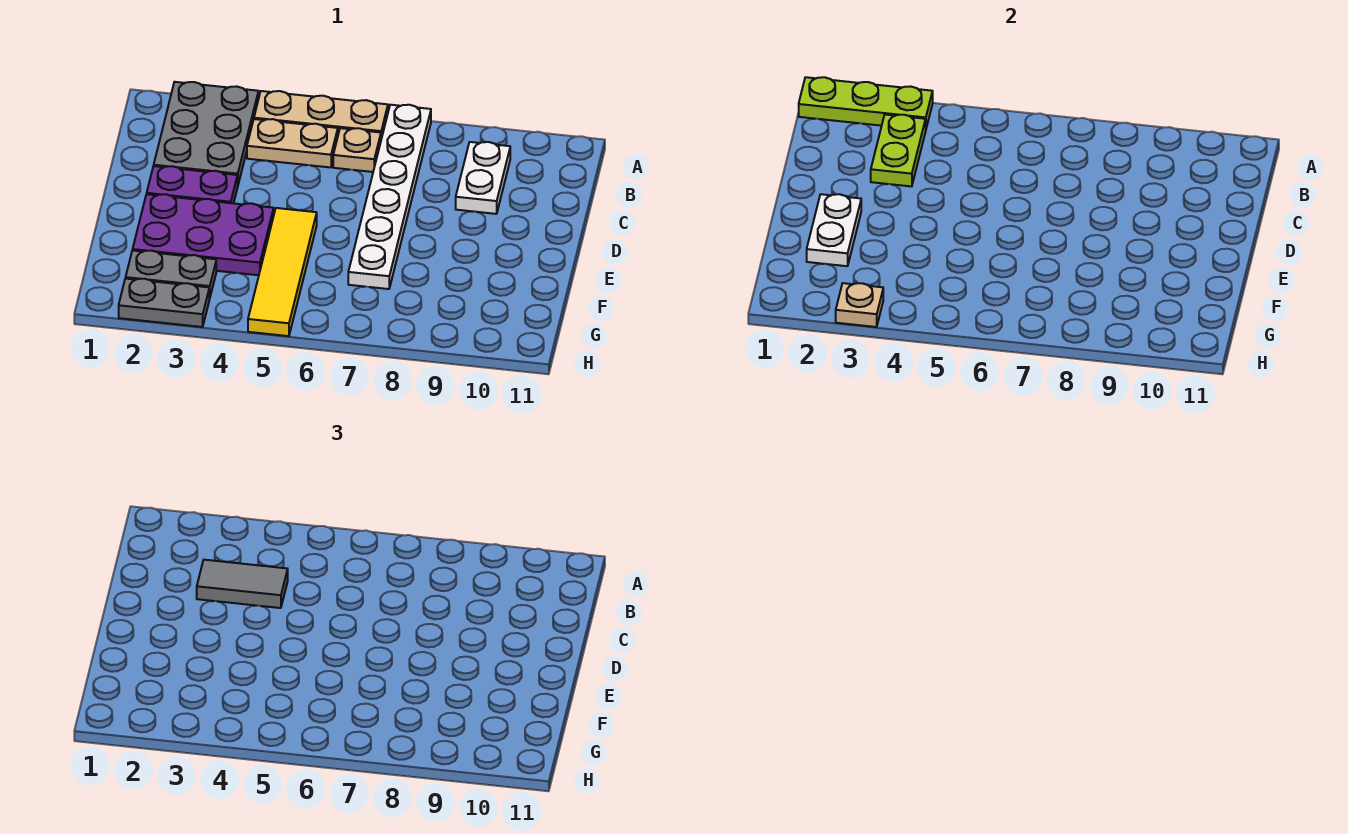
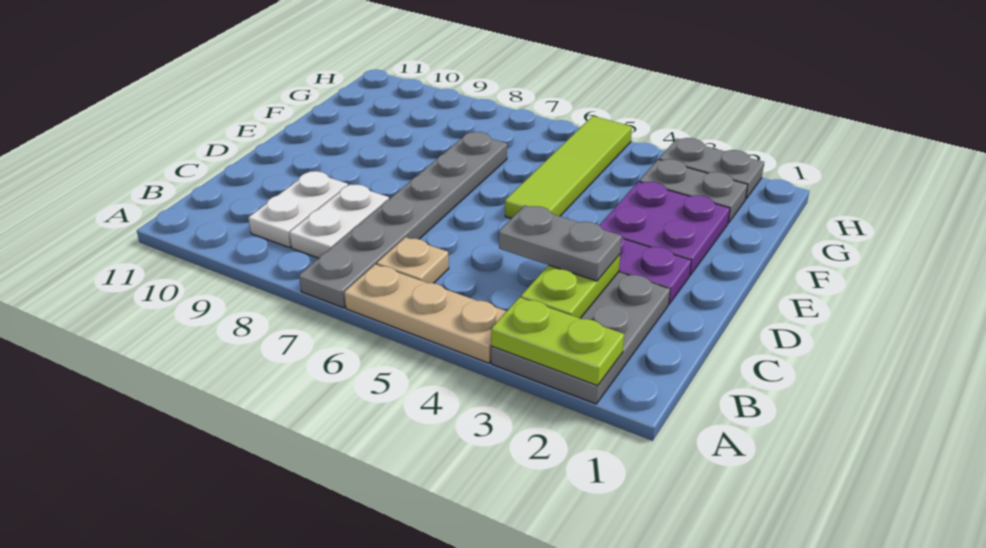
lime 1x3 plate [799,77,933,128] -> lime 1x2 plate [491,297,624,386]
white 1x6 plate [348,105,431,289] -> grey 1x6 plate [299,132,507,308]
tan 1x2 plate [247,119,338,167] -> none
grey 1x2 tile [197,560,288,608] -> grey 1x2 plate [499,205,622,281]
purple 2x3 plate [133,194,274,275] -> purple 2x2 plate [599,181,730,275]
white 1x2 plate [807,194,861,266] -> white 1x2 plate moved to [290,184,389,258]
yellow 1x4 tile [248,208,317,336] -> lime 1x4 tile [505,116,632,218]
tan 1x1 plate [836,283,883,327] -> none

